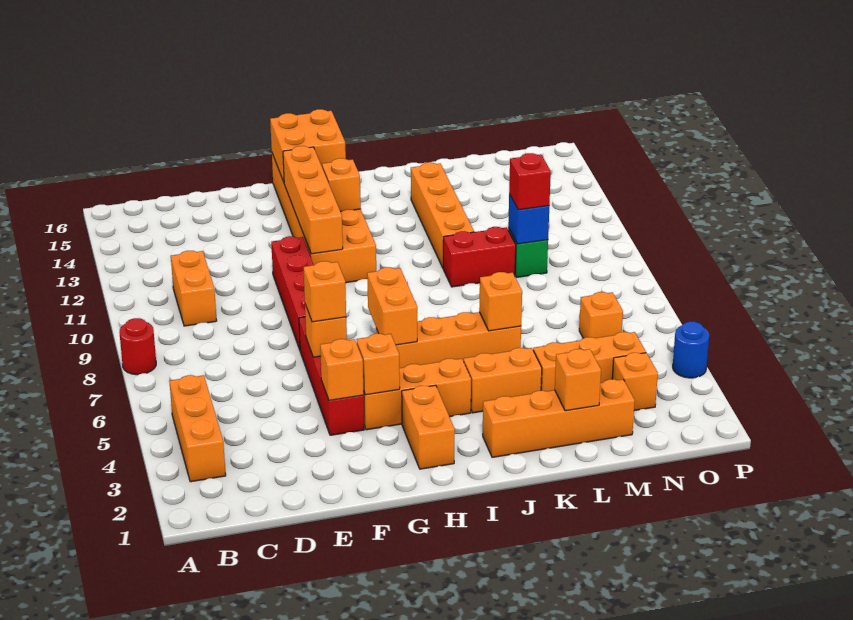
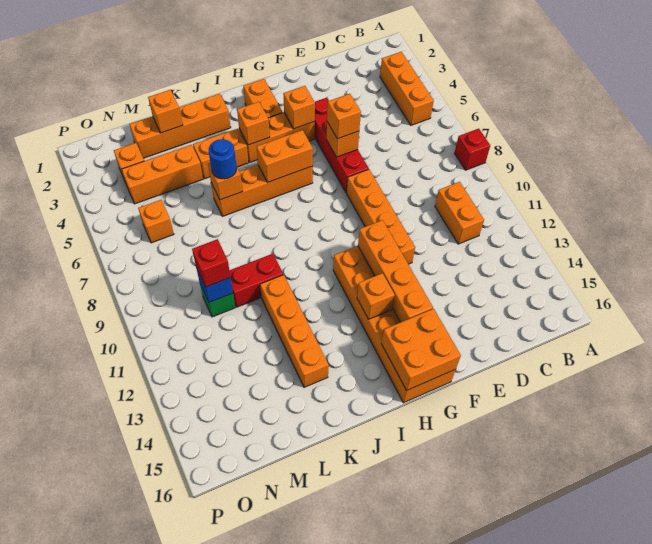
red 1x1 round brick [119,318,156,375] -> red 1x1 brick [454,129,490,170]
orange 1x1 brick [320,339,364,400] -> orange 1x1 brick moved to [237,102,270,145]
red 1x4 brick [271,236,313,350] -> orange 1x4 brick [347,169,415,264]
orange 1x2 brick [367,267,417,345] -> orange 1x2 brick turned to [257,130,313,183]
blue 1x1 round brick [673,322,709,378] -> blue 1x1 round brick moved to [208,139,237,179]

